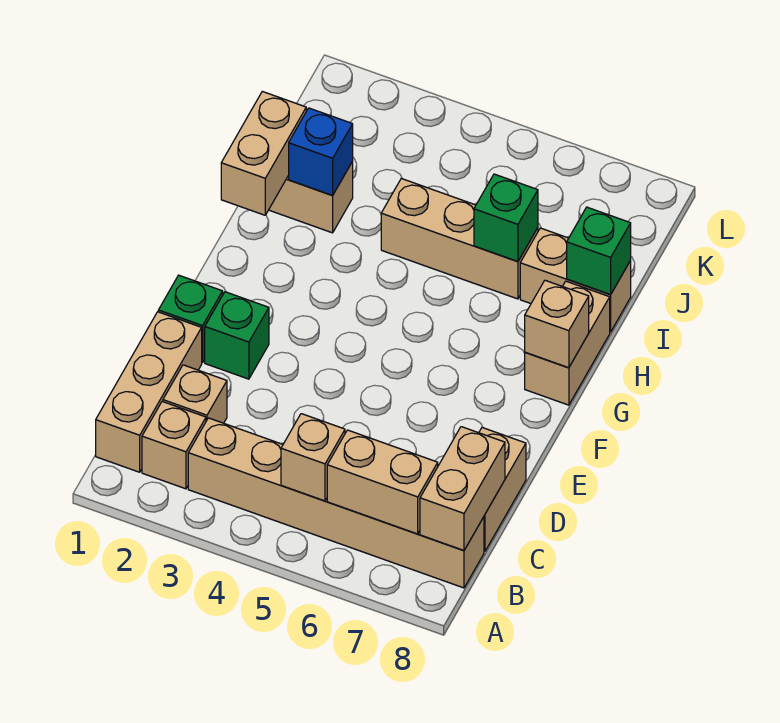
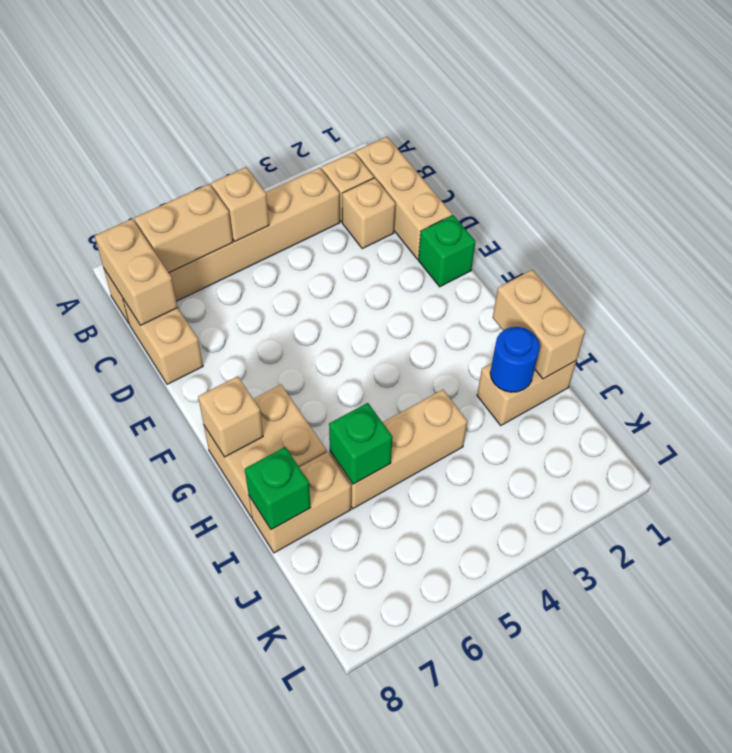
green 1x1 brick [205,292,269,379] -> none
tan 1x2 brick [525,281,610,405] -> tan 2x2 brick [204,385,327,517]
blue 1x1 brick [289,108,353,195] -> blue 1x1 round brick [490,327,540,392]

